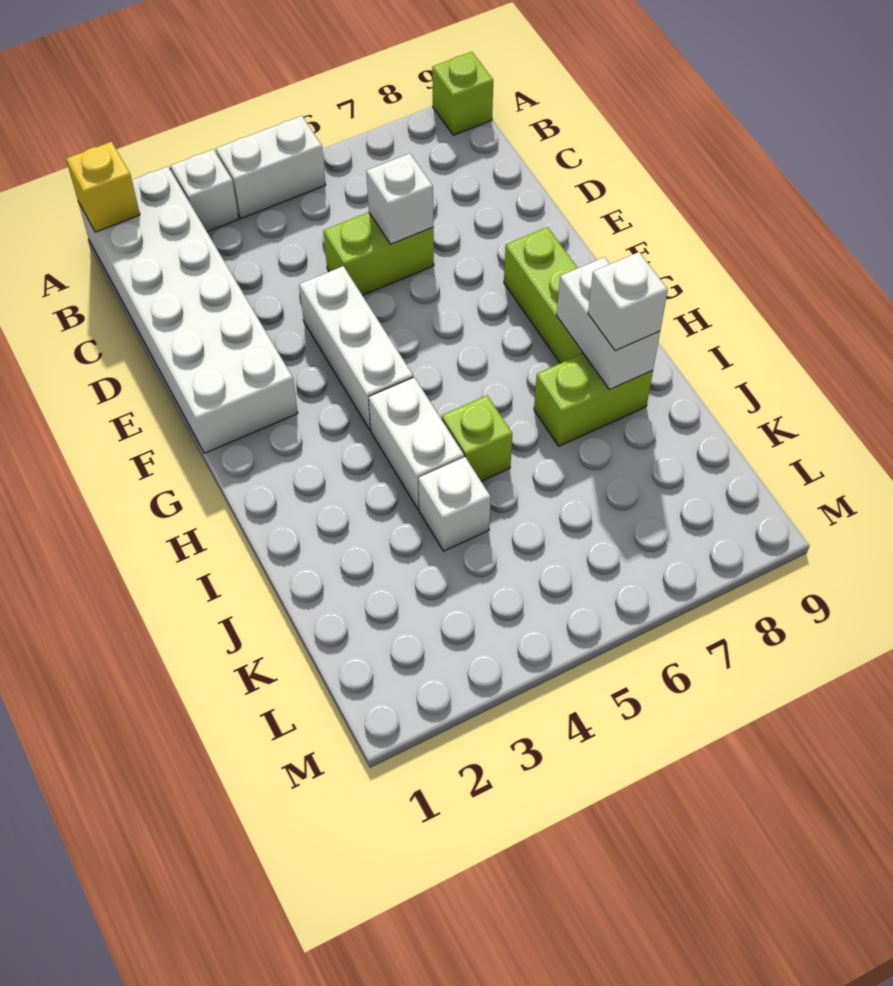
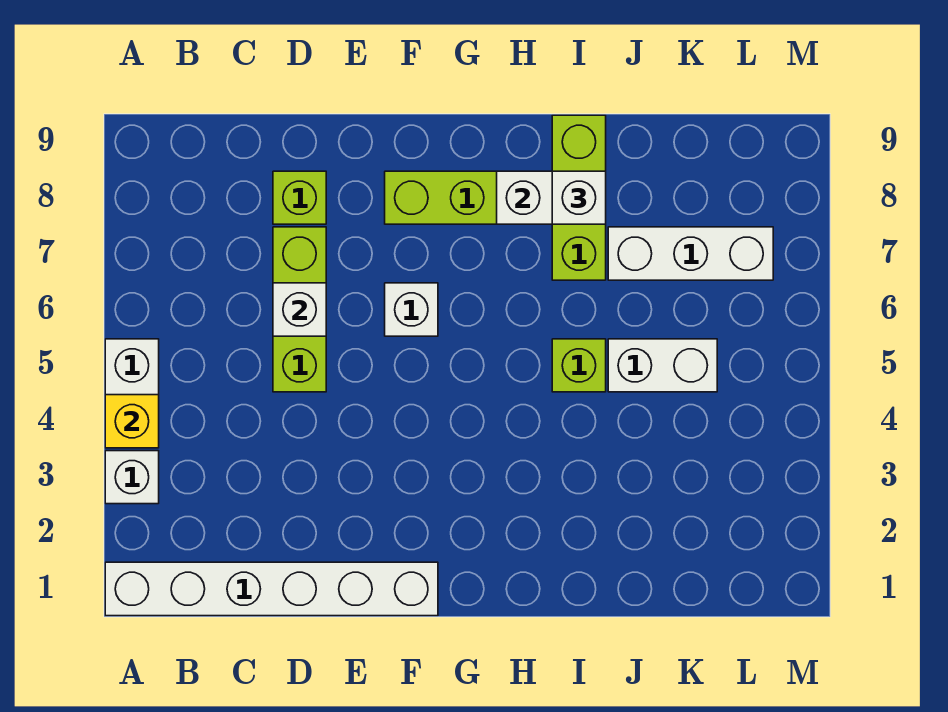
white 2x6 brick [78,167,298,453] -> white 1x6 brick [105,562,438,616]
yellow 1x1 brick [66,142,140,232] -> yellow 1x1 brick moved to [105,395,159,448]
lime 1x1 brick [432,52,493,135] -> lime 1x1 brick moved to [273,171,326,224]
lime 1x2 brick [324,212,434,295] -> lime 1x3 brick [273,227,326,392]
white 1x3 brick [299,266,413,430] -> white 1x3 brick moved to [608,227,773,280]
white 1x2 brick [369,377,464,510] -> white 1x2 brick moved to [608,339,717,392]
lime 1x2 brick [534,353,653,446] -> lime 1x3 brick [552,115,606,280]
white 1x1 brick [418,457,491,551] -> white 1x1 brick moved to [385,283,438,336]

